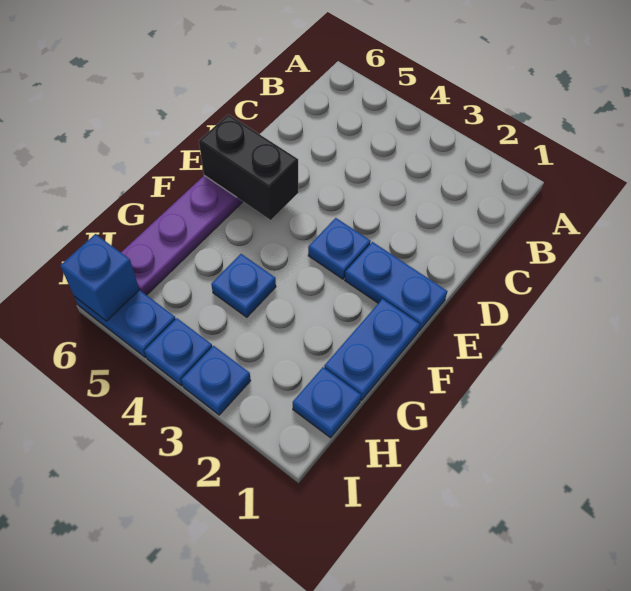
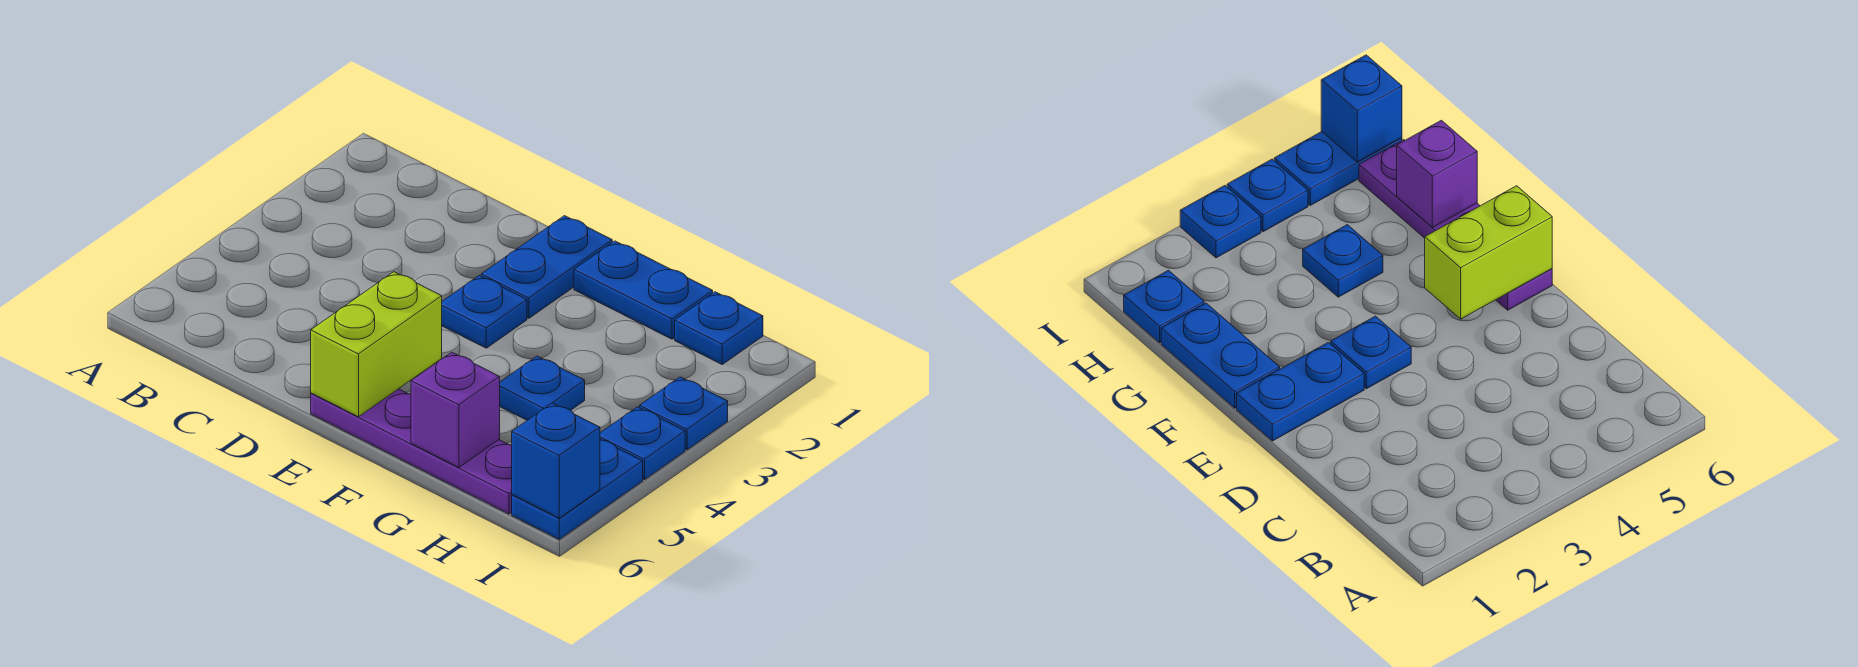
black 1x2 brick [199,114,298,220] -> lime 1x2 brick [311,272,442,417]
none -> purple 1x1 brick [411,352,500,467]

